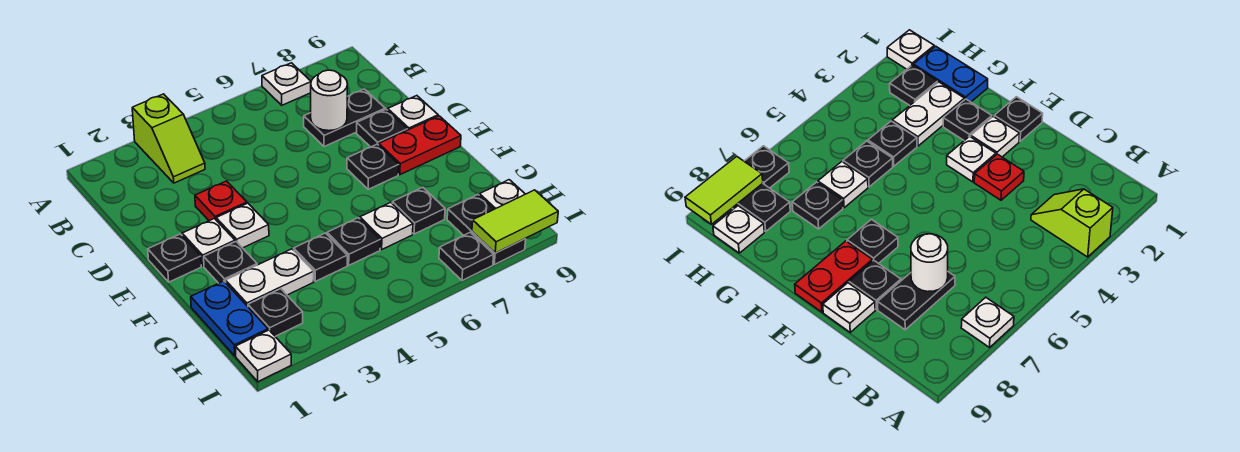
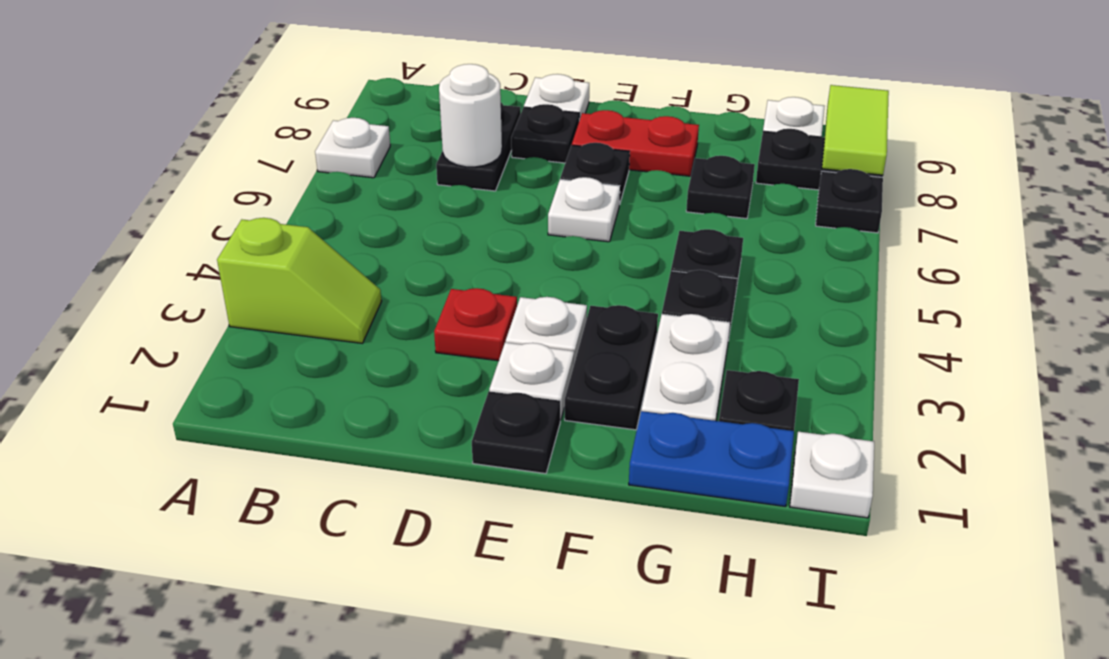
red 1x2 plate [379,116,461,175] -> red 1x2 plate turned to [572,110,699,176]
black 1x1 plate [204,242,257,283] -> black 1x2 plate [565,305,658,430]
white 1x1 plate [360,202,413,249] -> white 1x1 plate moved to [548,177,620,242]

